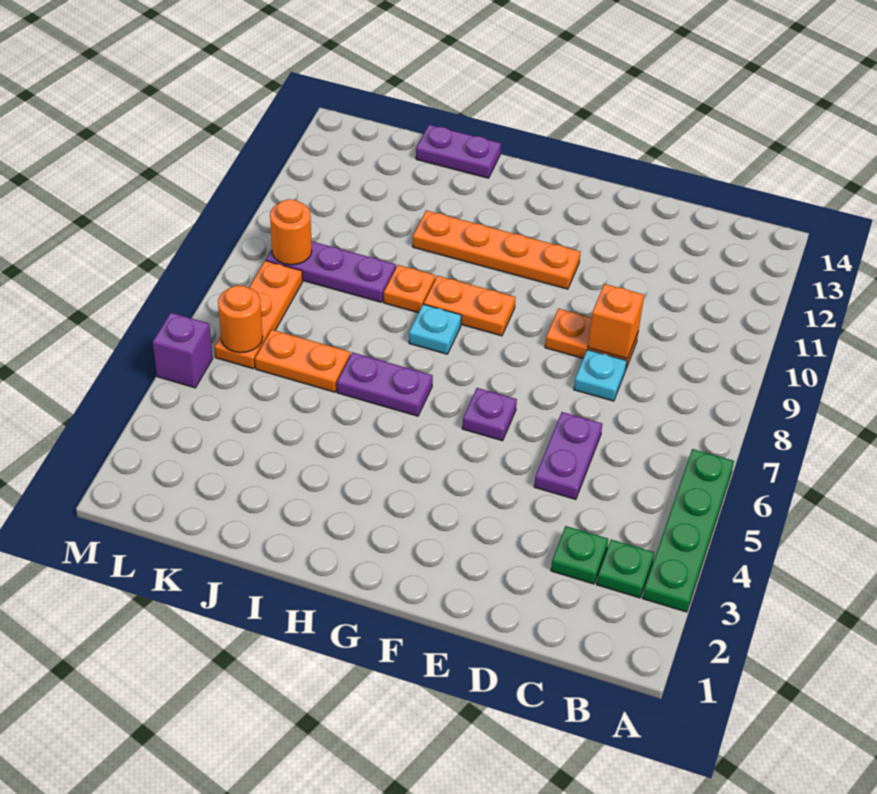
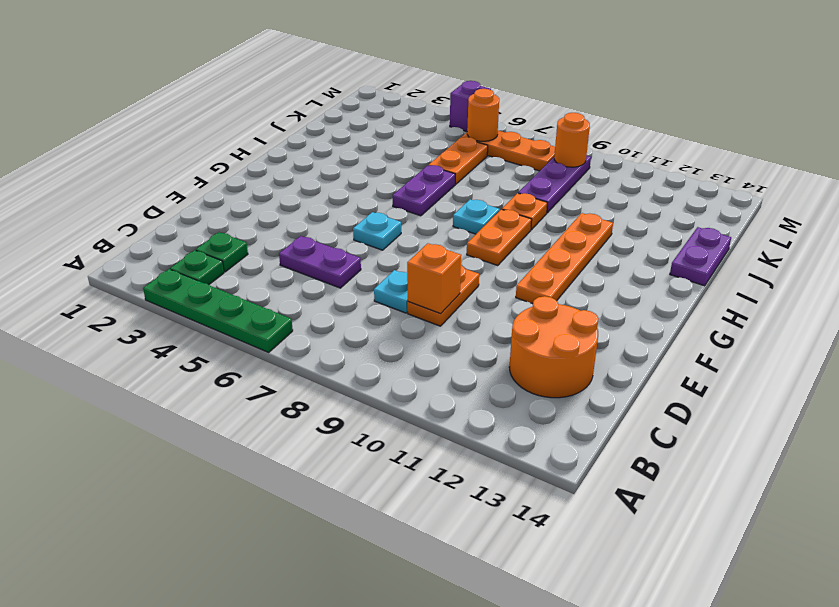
none -> orange 2x2 round brick [509,296,599,398]
purple 1x1 plate [462,388,517,441] -> cyan 1x1 plate [353,212,401,250]

